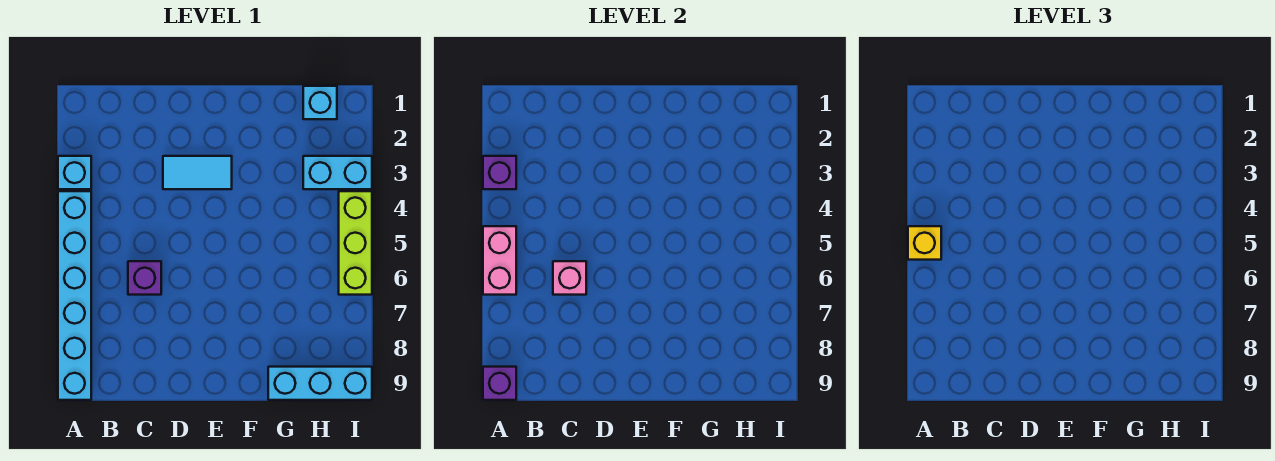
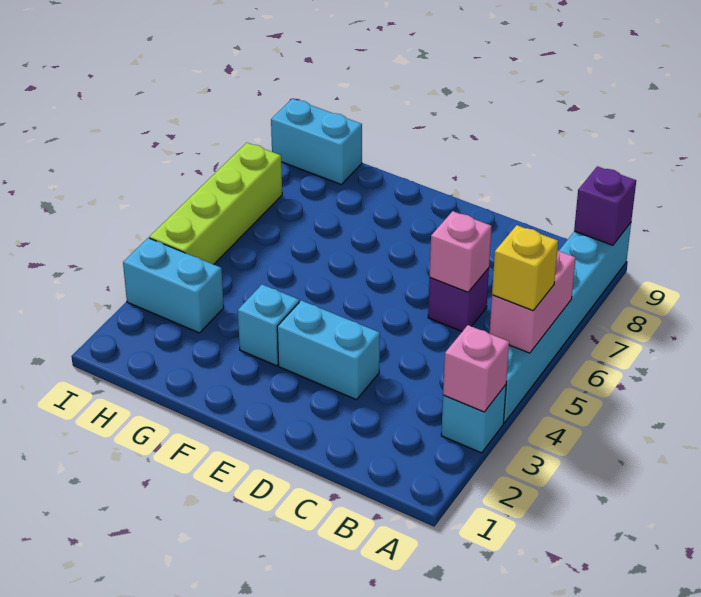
purple 1x1 brick [483,156,516,189] -> pink 1x1 brick [443,325,509,412]
cyan 1x2 tile [163,156,232,189] -> cyan 1x2 brick [277,300,380,400]
cyan 1x3 brick [268,367,372,400] -> cyan 1x2 brick [271,99,362,184]
cyan 1x1 brick [303,86,337,119] -> cyan 1x1 brick moved to [238,284,299,366]
lime 1x3 brick [339,191,372,295] -> lime 1x4 brick [149,143,282,264]

